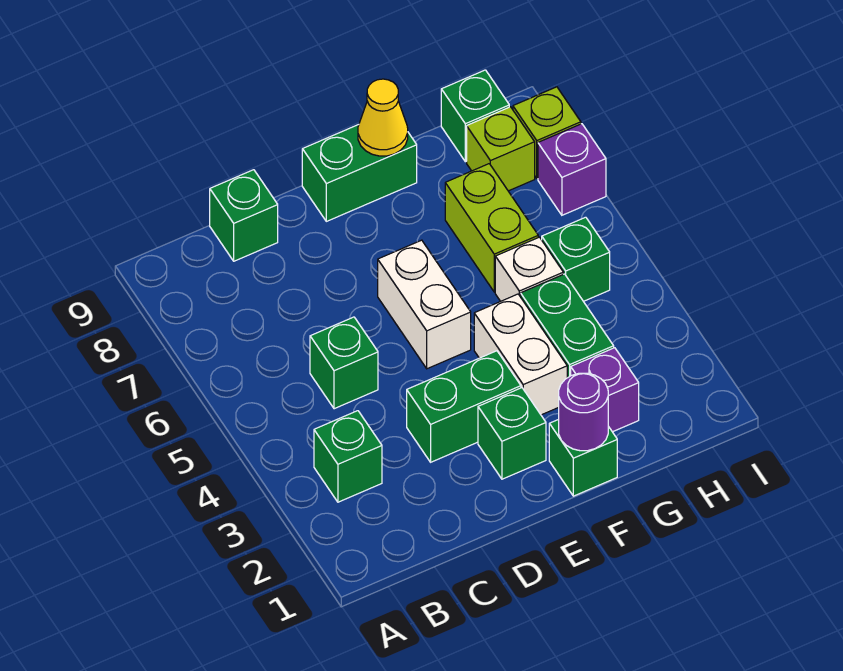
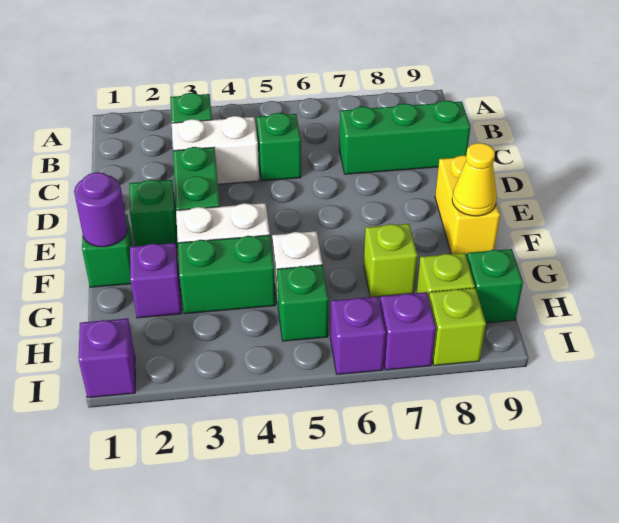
green 1x1 brick [210,170,278,261] -> green 1x3 brick [339,100,470,174]
white 1x2 brick [378,240,471,369] -> white 1x2 brick moved to [172,116,259,184]
green 1x2 brick [302,125,417,221] -> yellow 1x2 brick [435,155,500,255]
lime 1x2 brick [445,164,538,292] -> lime 1x1 brick [364,224,417,297]
none -> purple 1x1 brick [79,318,135,398]
none -> purple 1x1 brick [330,297,386,374]

